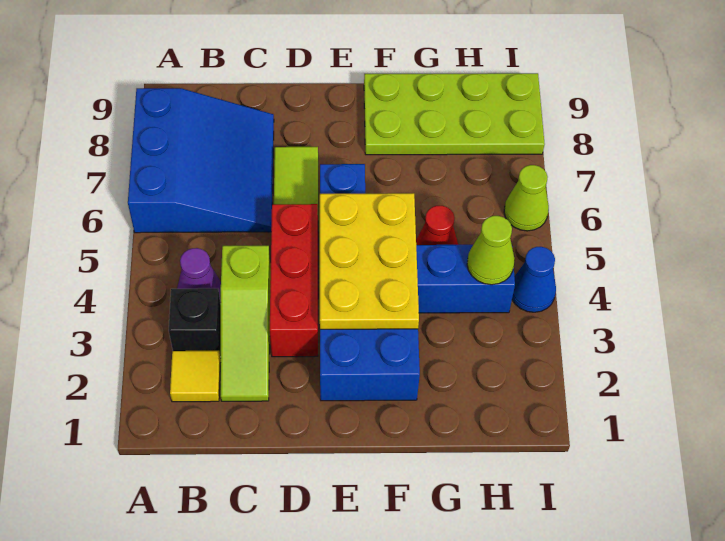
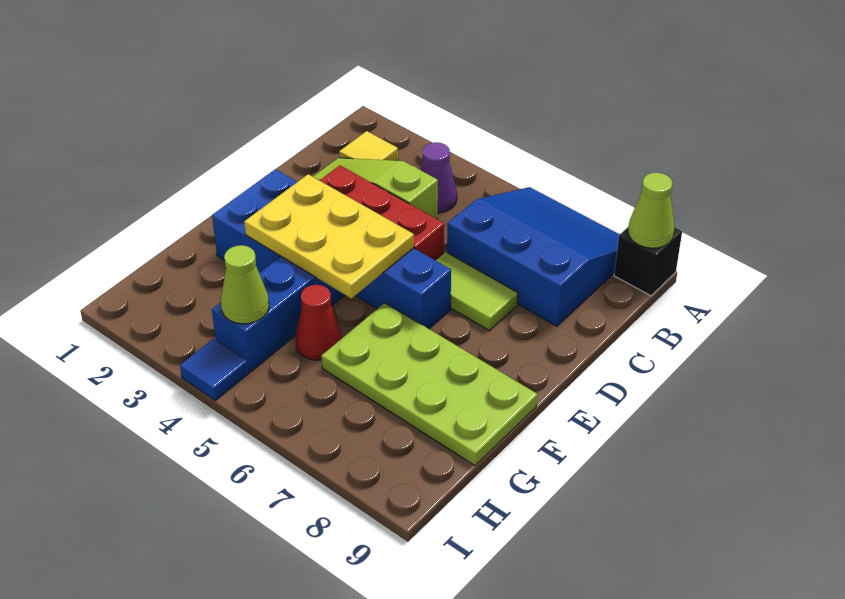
blue 3x3 slope [128,88,274,233] -> blue 3x3 slope turned to [447,187,620,326]
black 1x1 brick [169,288,221,357] -> black 1x1 brick moved to [614,227,682,296]
lime 2x4 plate [364,73,545,155] -> lime 2x4 plate turned to [321,303,537,466]
blue 1x1 cone [512,247,556,312] -> blue 1x1 tile [180,339,249,400]
lime 1x1 cone [504,165,549,231] -> lime 1x1 cone moved to [628,173,675,248]

